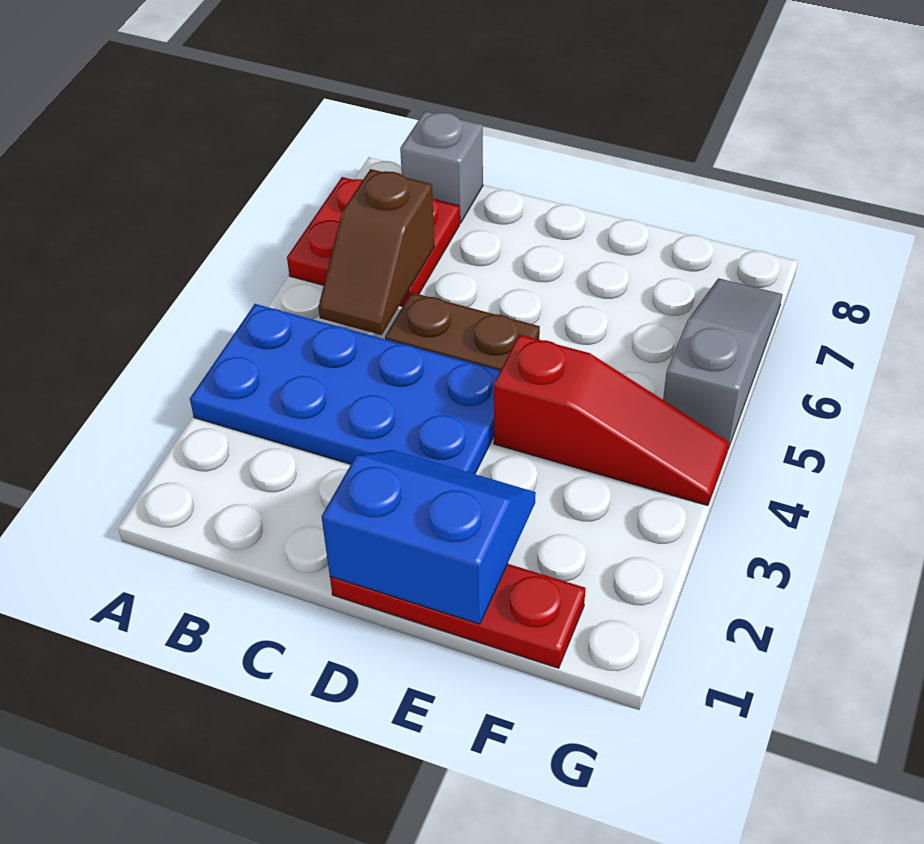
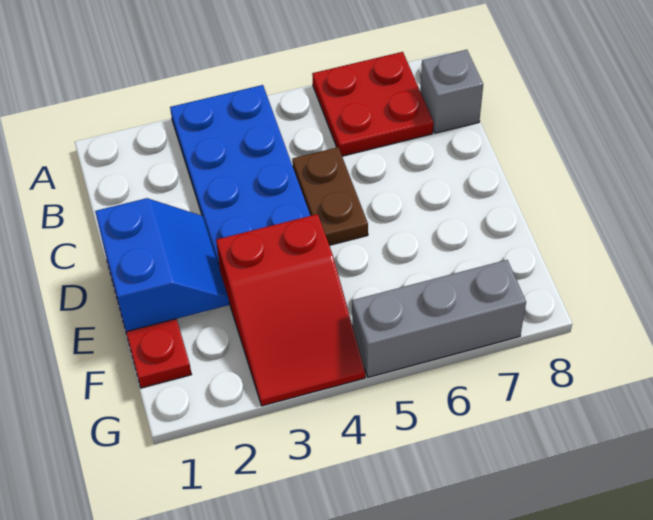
brown 1x2 slope [318,169,434,335] -> none
red 1x3 slope [494,334,729,506] -> red 2x3 slope [216,214,365,406]
grey 1x3 slope [663,278,782,449] -> grey 1x3 brick [352,260,526,377]

